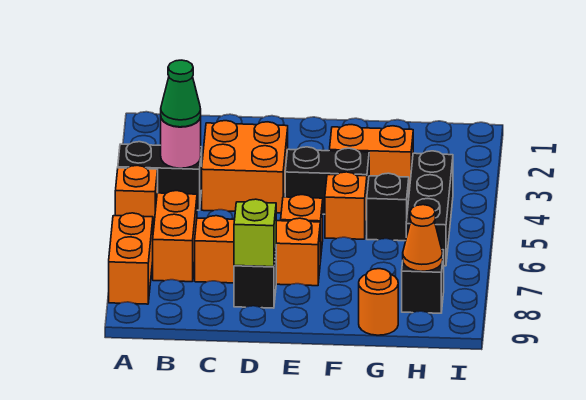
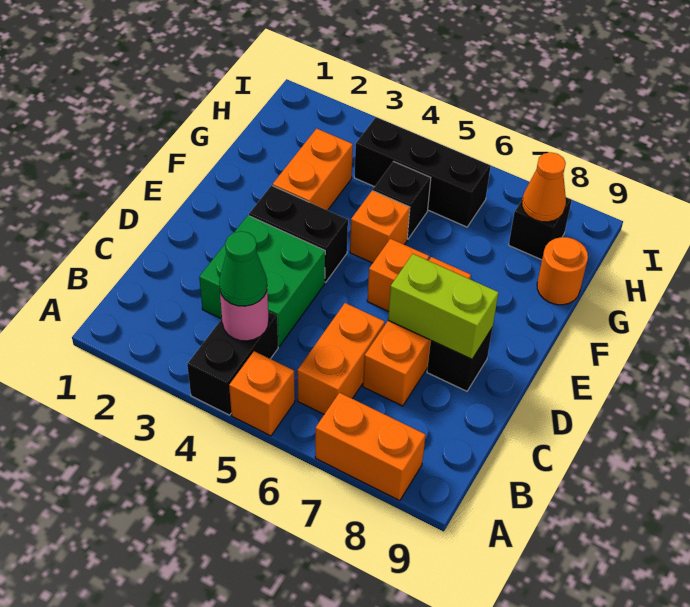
orange 1x2 brick [153,191,197,282] -> orange 1x2 brick turned to [297,303,385,414]
orange 2x2 brick [202,121,288,213] -> green 2x2 brick [199,216,325,346]
lime 1x1 brick [234,199,276,267] -> lime 1x2 brick [388,254,499,359]
black 1x2 brick [285,147,369,214] -> black 1x2 brick turned to [249,186,348,282]

